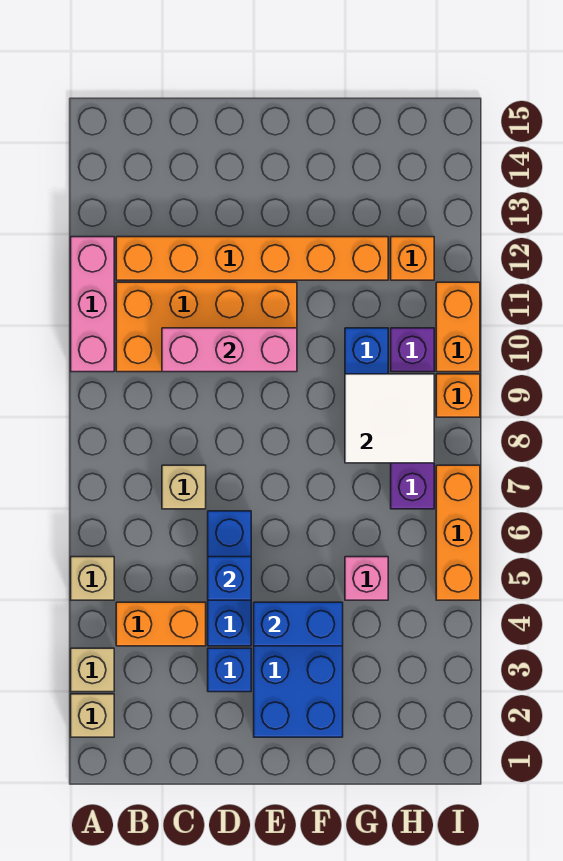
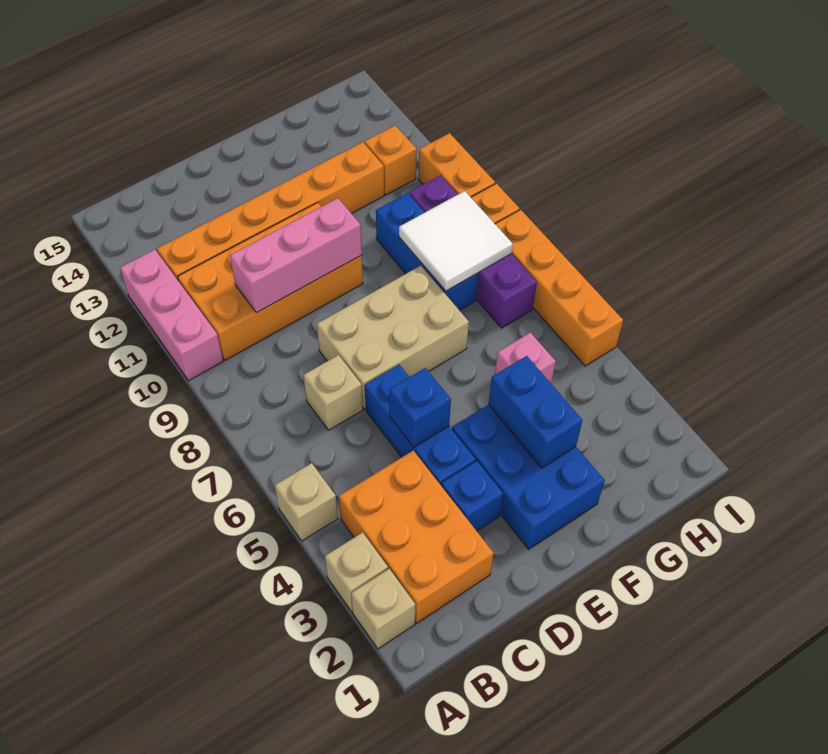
orange 1x2 brick [116,602,206,646] -> orange 2x3 brick [339,451,494,623]
none -> tan 2x3 brick [317,266,469,409]
blue 1x2 brick [254,602,343,646] -> blue 1x2 brick turned to [489,356,582,468]
orange 1x3 brick [436,465,480,600] -> orange 1x4 brick [495,210,623,366]

